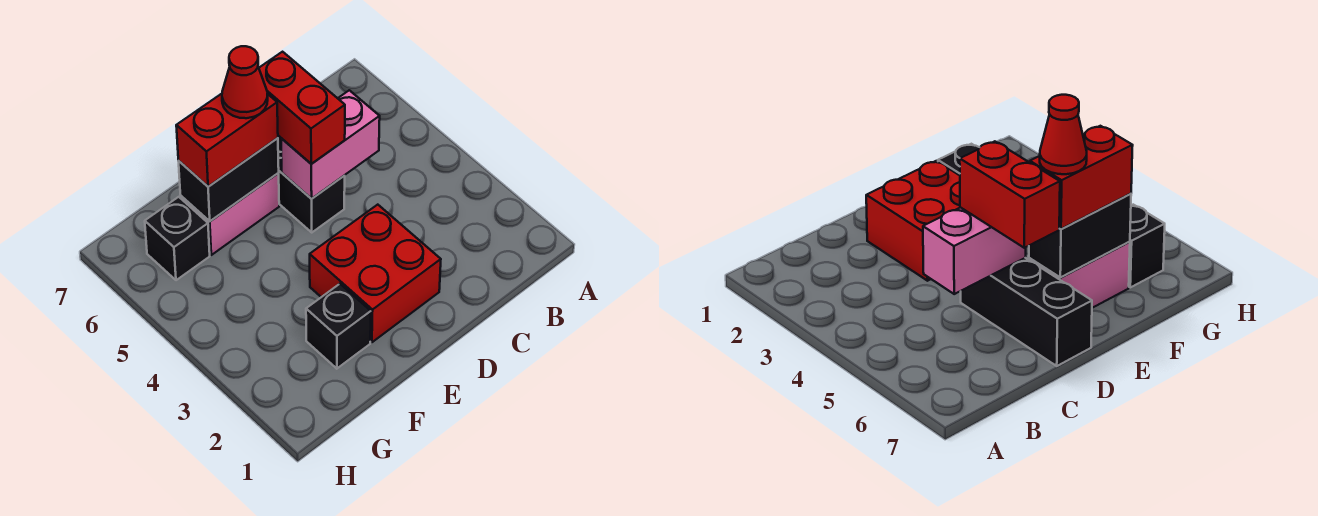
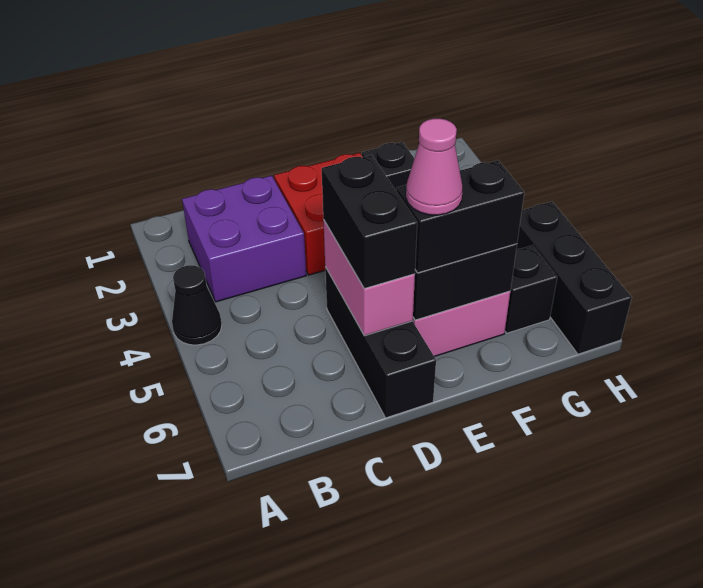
none -> black 1x1 cone [172,265,222,345]
none -> purple 2x2 brick [182,176,306,302]
pink 1x2 brick [281,90,380,199] -> pink 1x2 brick turned to [323,220,415,336]
red 1x2 brick [259,52,345,164] -> black 1x2 brick [322,155,417,289]
red 1x2 brick [176,94,278,187] -> black 1x2 brick [397,160,524,273]
red 1x1 cone [222,46,268,118] -> pink 1x1 cone [406,118,463,215]
none -> black 1x3 brick [516,202,632,354]

